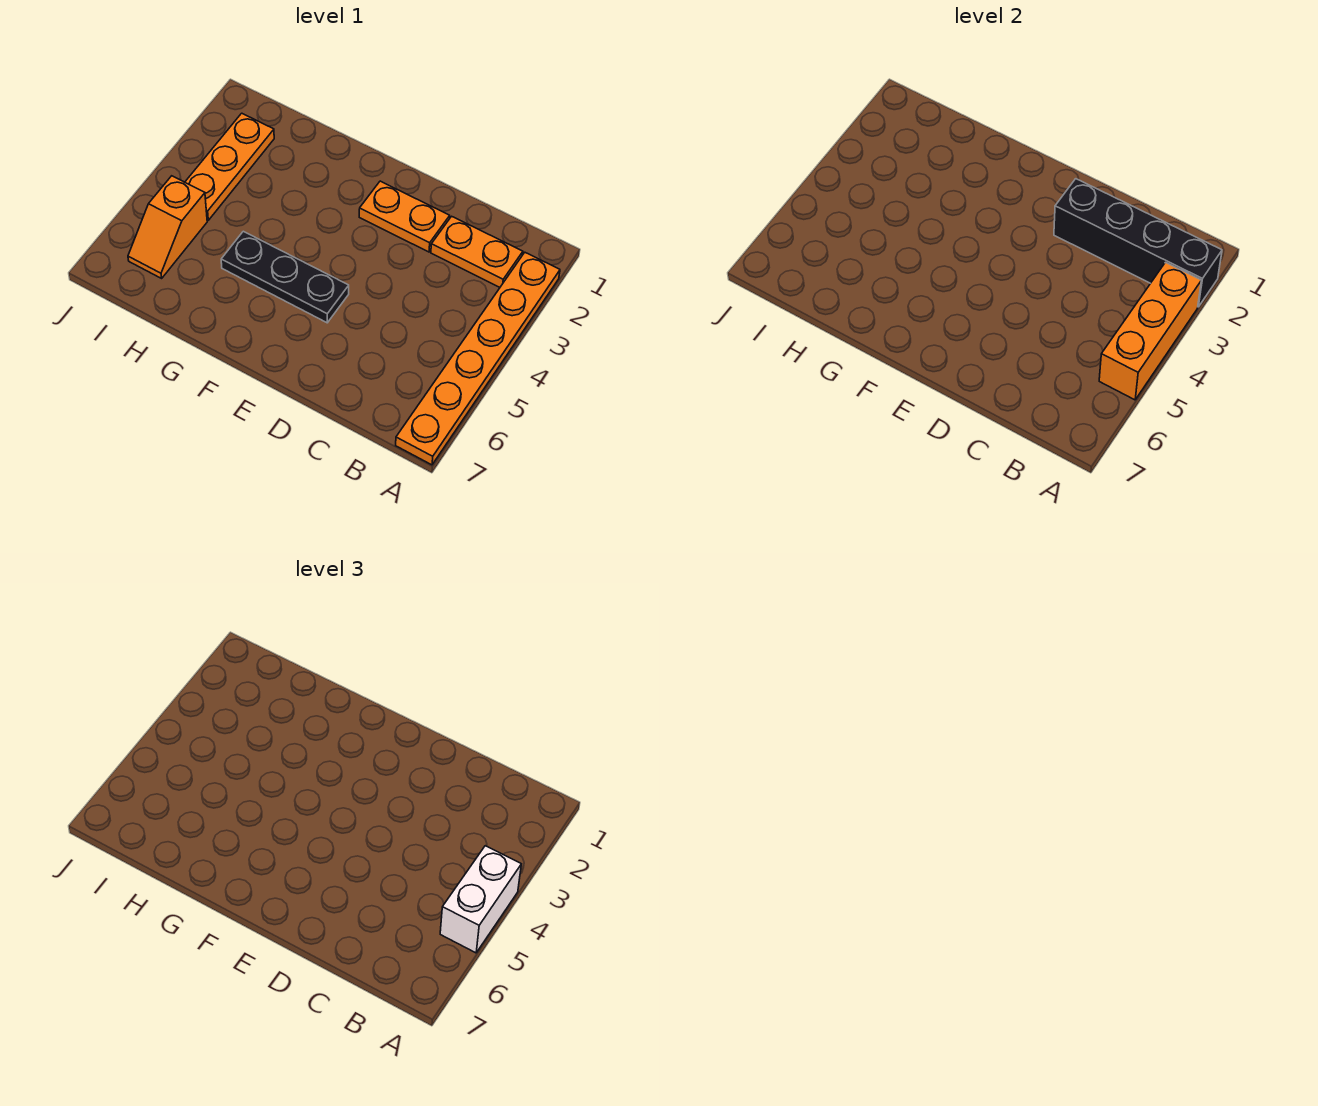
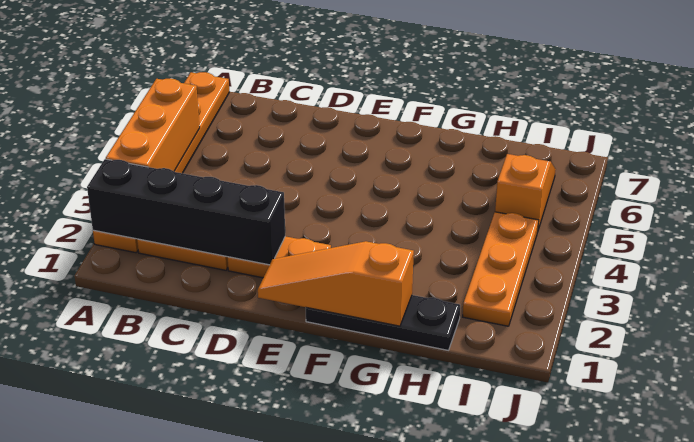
white 1x2 brick [440,846,521,953] -> none
none -> orange 1x3 slope [258,241,414,326]
black 1x3 plate [221,231,349,323] -> black 1x3 plate moved to [306,295,460,350]

